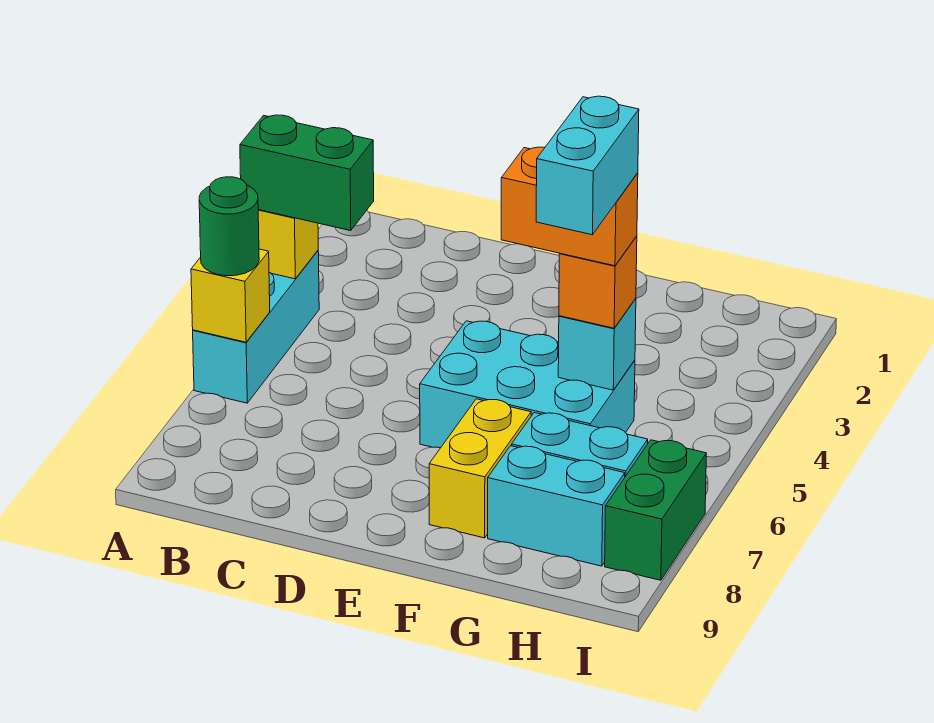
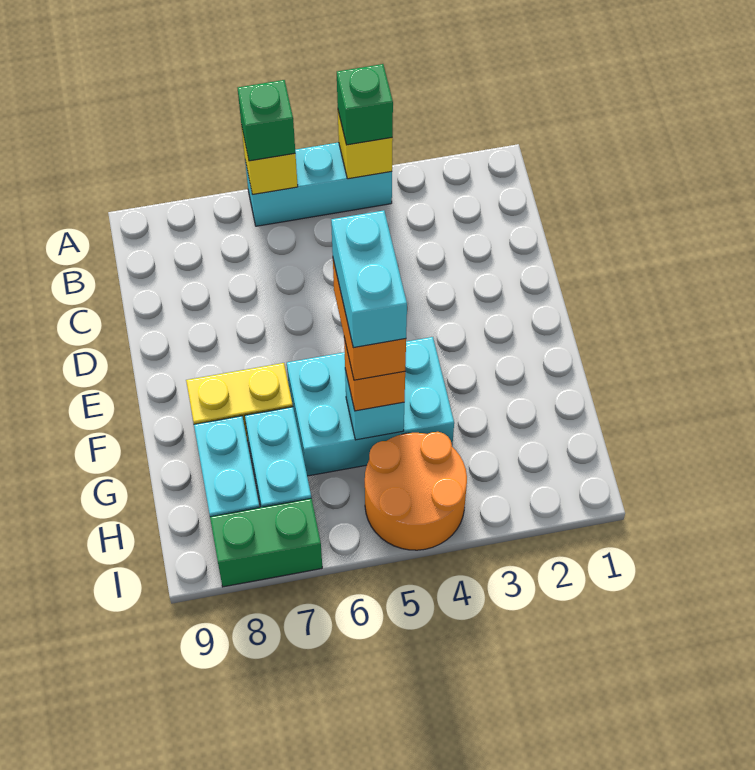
green 1x2 brick [240,115,374,231] -> green 1x1 brick [337,64,393,145]
green 1x1 round brick [199,177,259,276] -> green 1x1 brick [238,80,295,161]
cyan 2x3 brick [420,321,635,448] -> cyan 2x3 brick turned to [287,337,454,476]
cyan 1x2 brick [536,96,639,235] -> cyan 1x2 brick turned to [331,210,407,348]
none -> orange 2x2 round brick [365,432,467,550]

